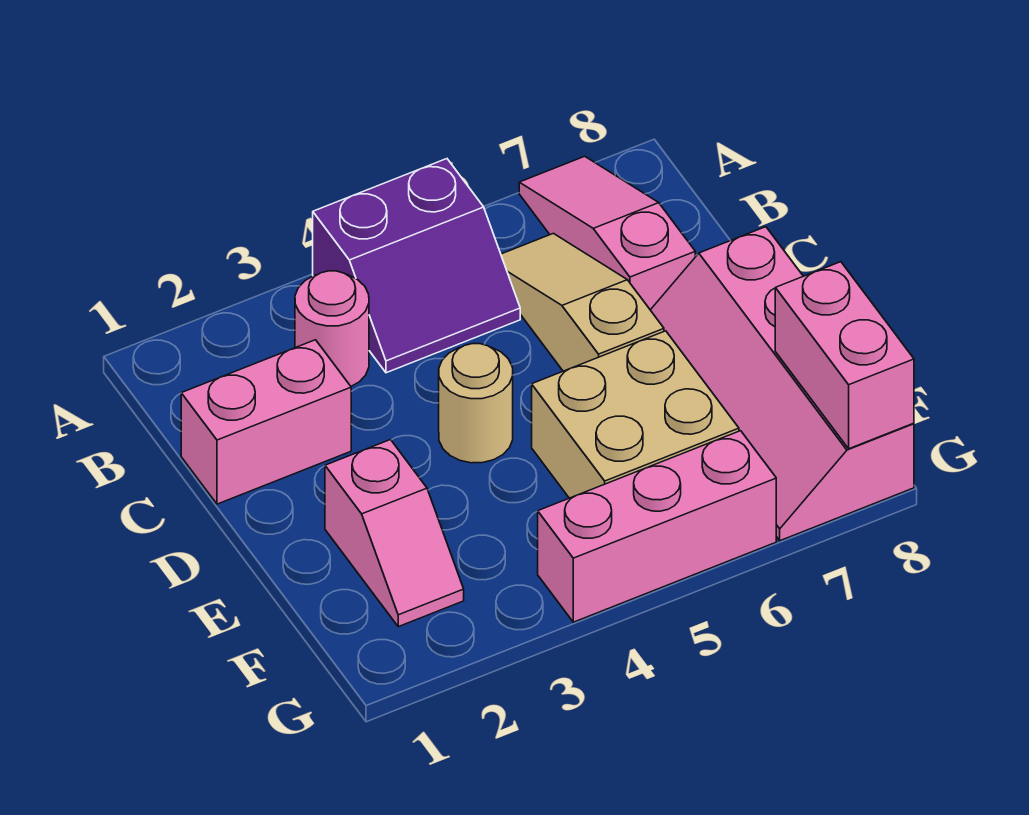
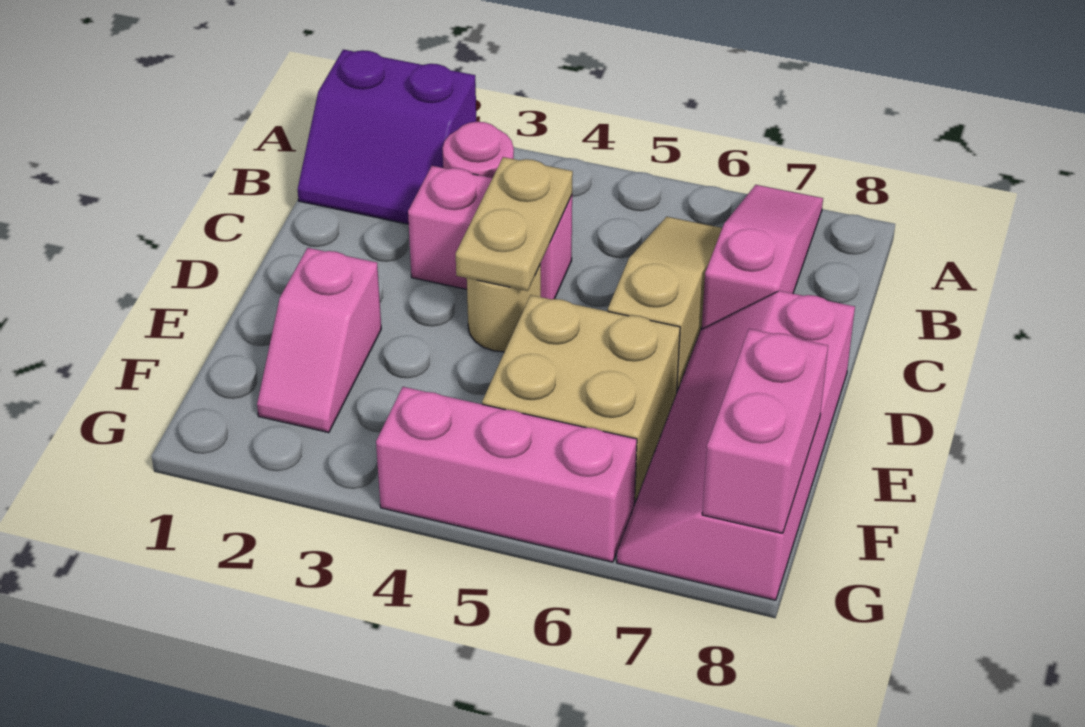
purple 2x2 slope [313,159,520,373] -> purple 2x2 slope moved to [298,50,476,224]
pink 1x2 brick [181,340,351,504] -> pink 1x2 brick moved to [408,166,572,299]
none -> tan 1x2 plate [456,157,573,291]

